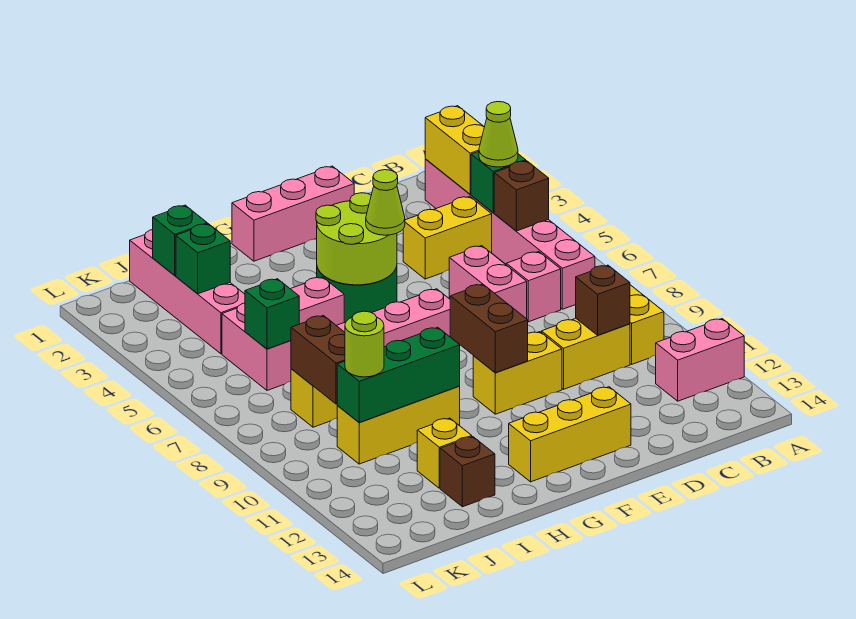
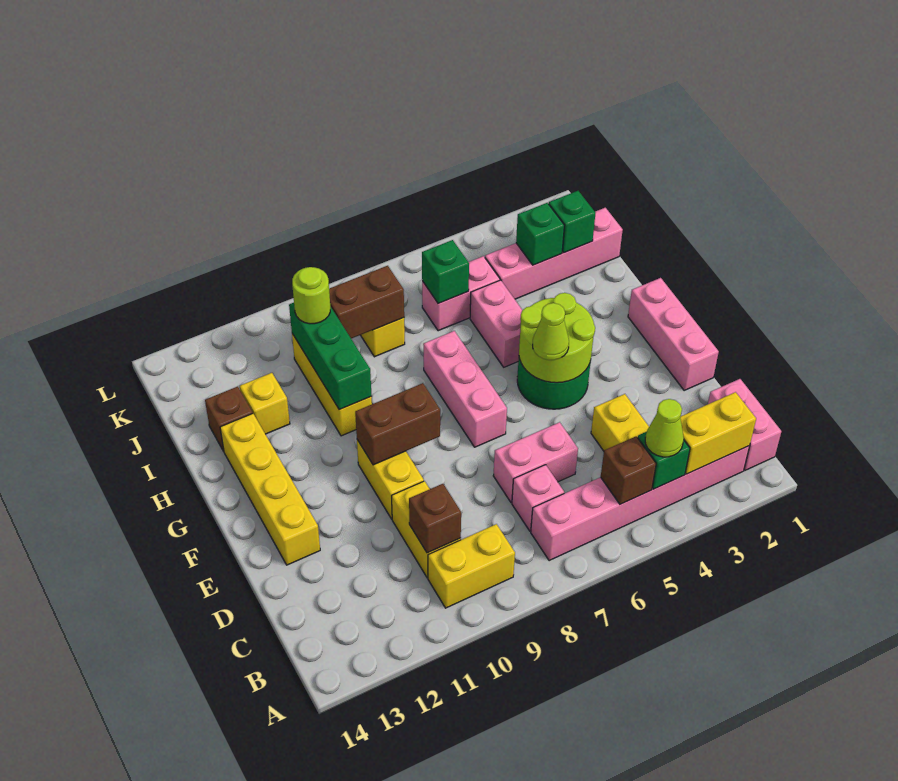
pink 1x2 brick [656,319,744,401] -> pink 1x2 brick moved to [708,379,781,470]
yellow 1x3 brick [509,387,631,482] -> yellow 1x4 brick [220,414,320,565]

